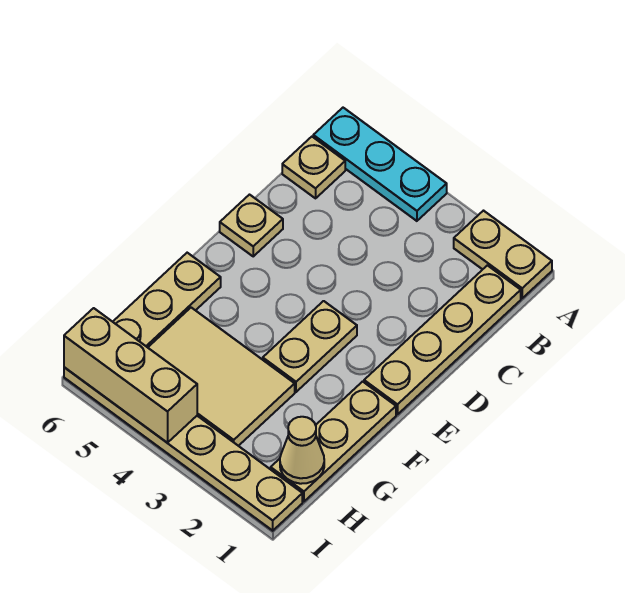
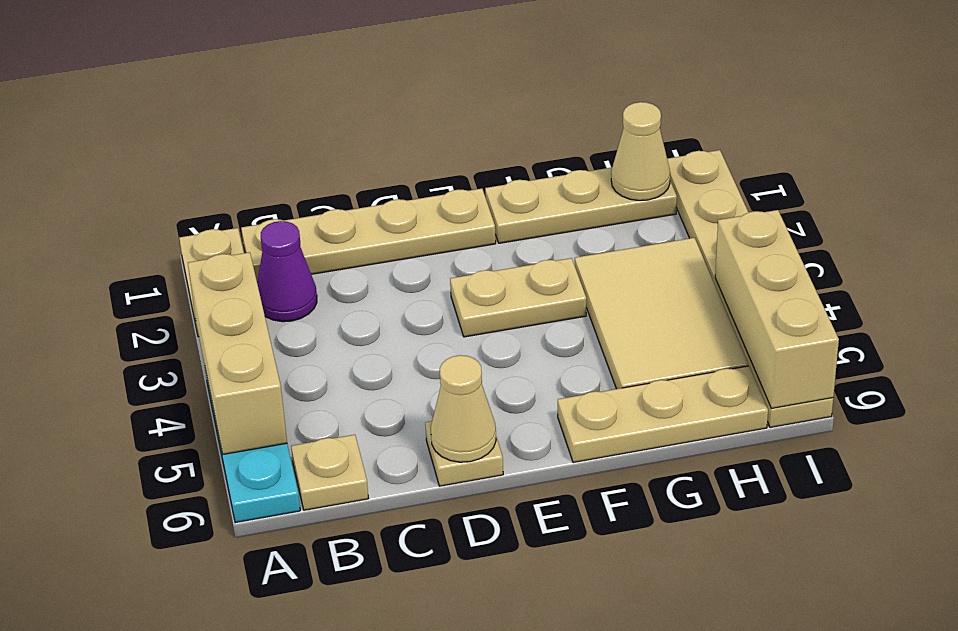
none -> tan 1x3 brick [188,252,287,454]
none -> purple 1x1 cone [257,221,317,322]
none -> tan 1x1 cone [431,355,496,462]

